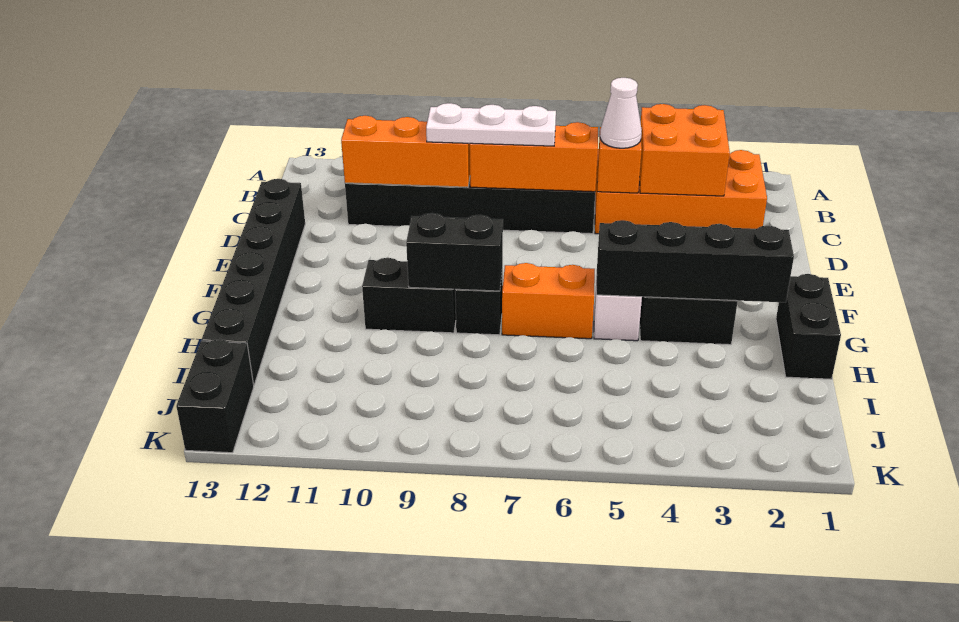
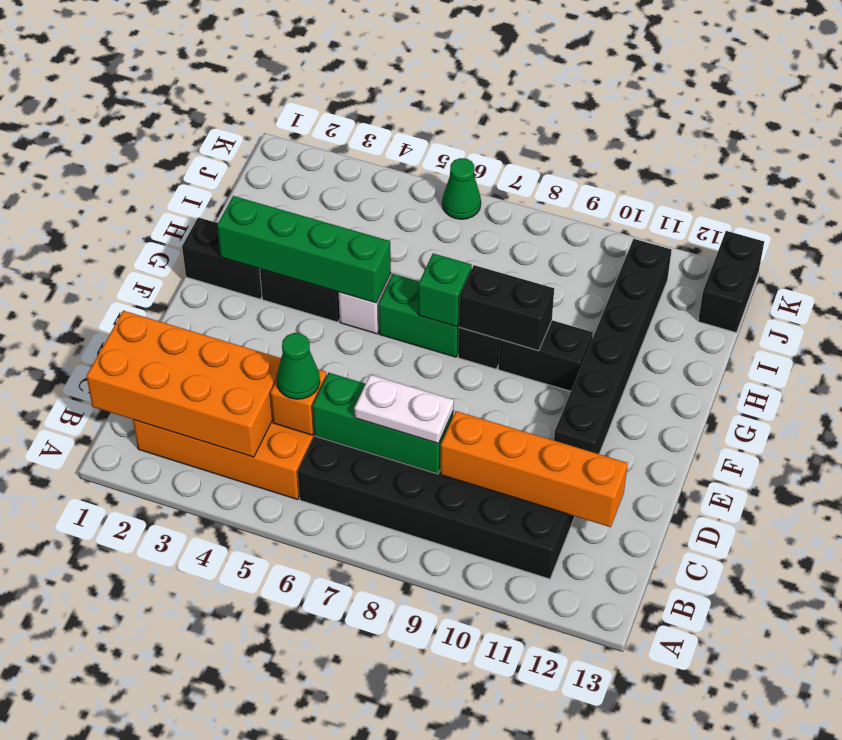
orange 2x2 brick [639,104,730,196] -> orange 2x4 brick [86,311,281,457]
white 1x1 cone [600,78,642,148] -> green 1x1 cone [277,333,320,399]
orange 1x3 brick [470,122,598,192] -> green 1x3 brick [312,373,453,474]
white 1x3 plate [426,103,556,146] -> white 1x2 plate [354,375,454,443]
orange 1x3 brick [341,116,470,187] -> orange 1x4 brick [440,411,628,527]
black 1x6 brick [202,179,305,385] -> black 1x6 brick moved to [554,239,672,454]
black 1x2 brick [776,274,841,379] -> black 1x2 brick turned to [182,217,262,299]
black 1x4 brick [597,220,794,302] -> green 1x4 brick [217,196,391,303]
orange 1x2 brick [502,263,595,339] -> green 1x2 brick [378,274,459,357]
none -> green 1x1 brick [418,253,472,327]
none -> green 1x1 cone [442,158,481,219]

